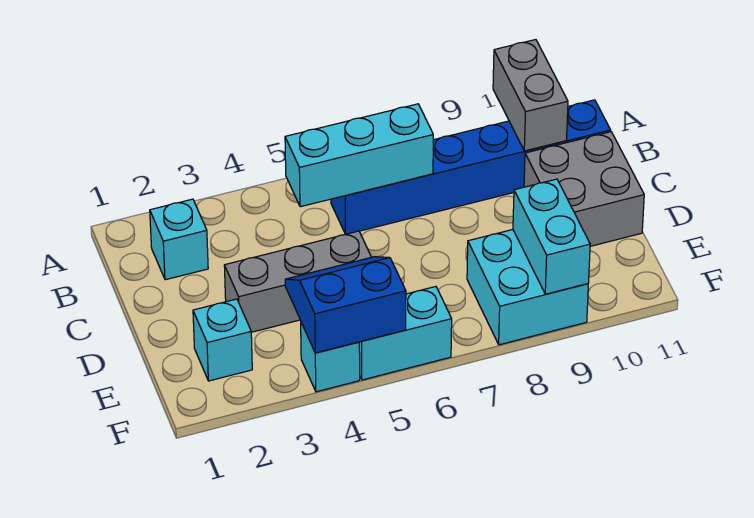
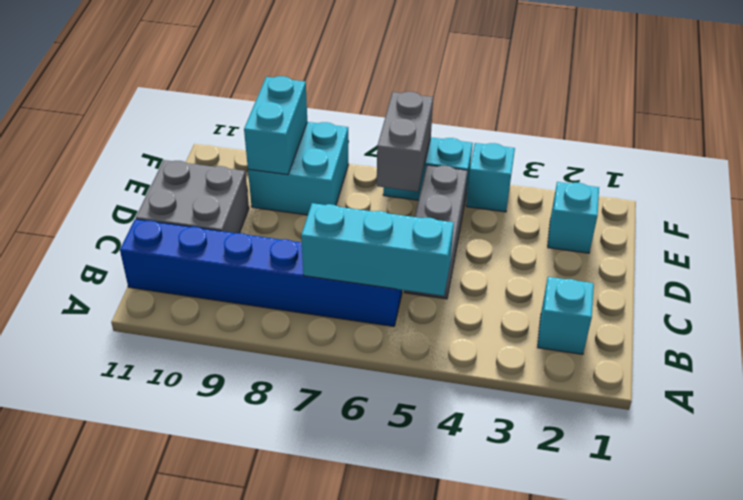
grey 1x2 brick [493,40,568,151] -> grey 1x2 brick moved to [377,92,433,192]
grey 1x3 brick [224,231,371,332] -> grey 1x3 brick turned to [404,165,468,299]
blue 2x2 slope [285,257,406,353] -> none

